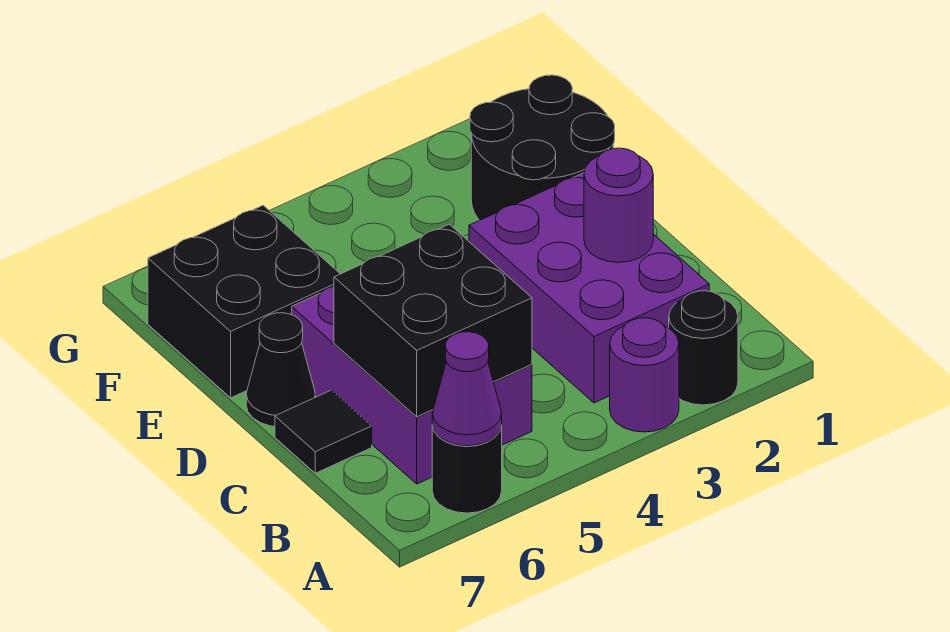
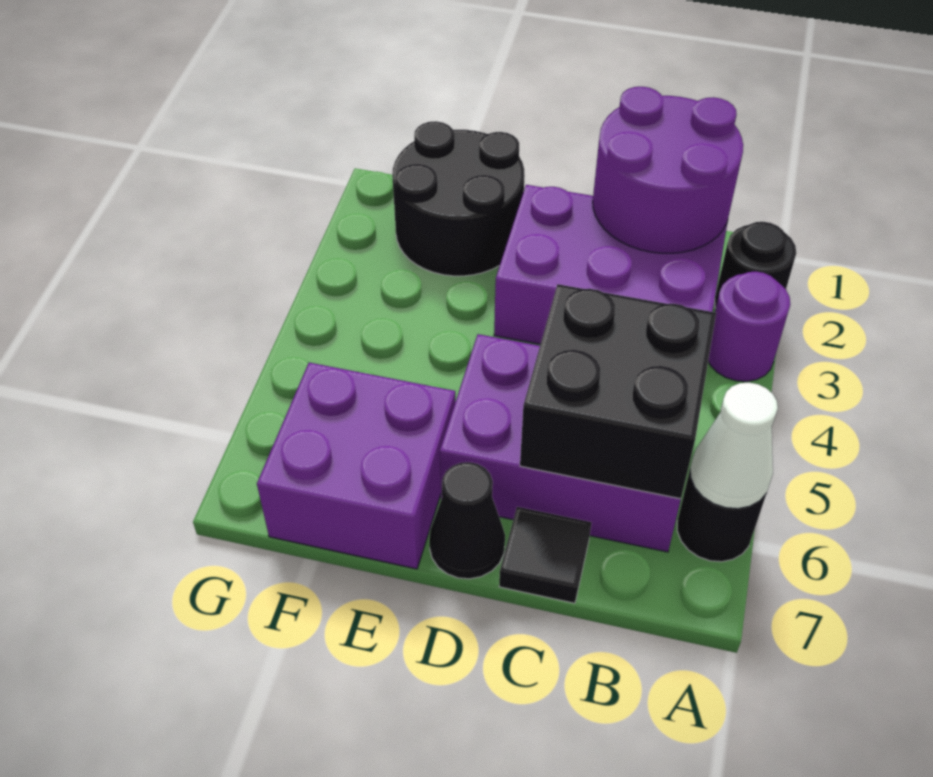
purple 1x1 cone [432,332,502,446] -> white 1x1 cone [690,383,778,509]
purple 1x1 round brick [584,148,653,262] -> purple 2x2 round brick [593,87,743,253]
black 2x2 brick [148,205,340,398] -> purple 2x2 brick [257,363,455,569]

